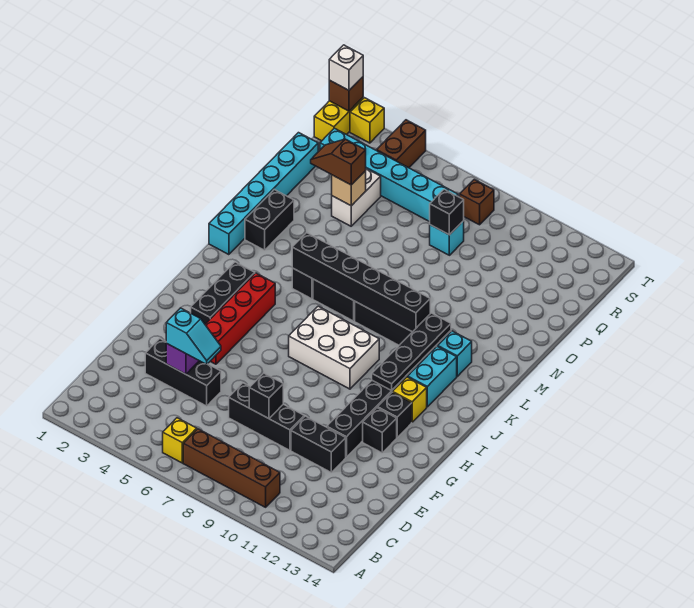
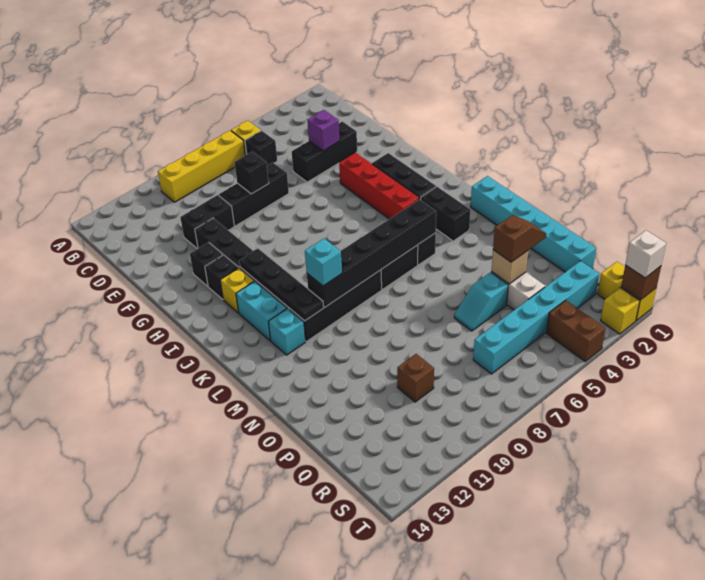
brown 1x4 brick [183,429,280,507] -> yellow 1x4 brick [158,131,245,202]
cyan 1x2 slope [166,308,221,364] -> cyan 1x2 slope moved to [454,272,508,331]
white 2x3 brick [289,306,379,389] -> none
black 1x2 brick [245,190,294,250] -> black 1x2 brick moved to [421,187,470,241]
cyan 1x1 brick [430,221,464,255] -> cyan 1x1 brick moved to [305,239,342,286]
black 1x1 brick [430,189,464,235] -> black 1x1 brick moved to [245,131,277,165]
brown 1x1 brick [460,180,494,225] -> brown 1x1 brick moved to [397,354,434,402]

